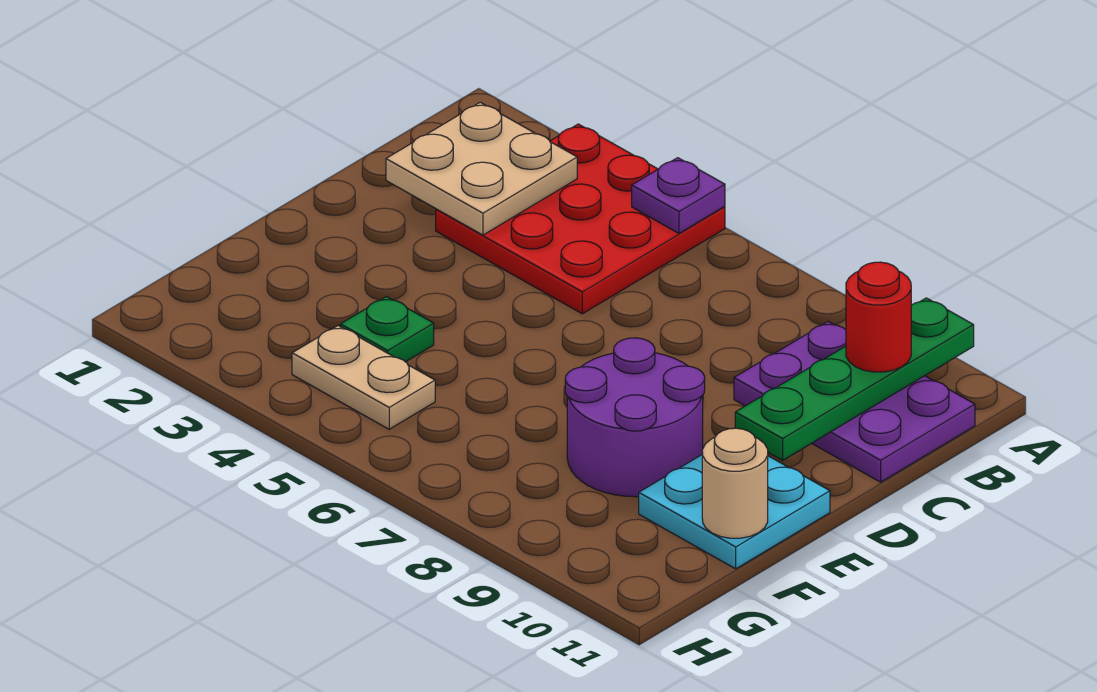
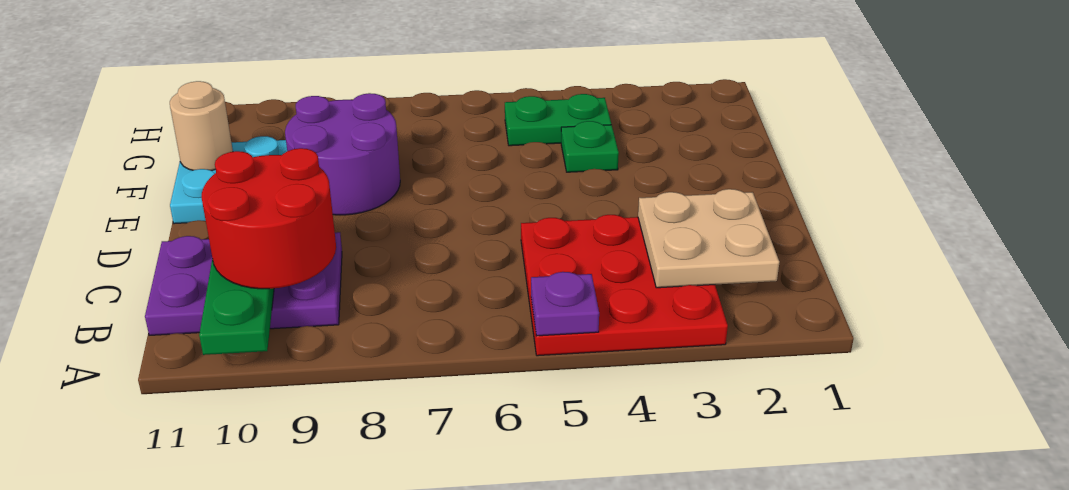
red 1x1 round brick [846,262,911,372] -> red 2x2 round brick [202,148,336,289]
tan 1x2 plate [292,326,435,429] -> green 1x2 plate [505,94,611,146]

